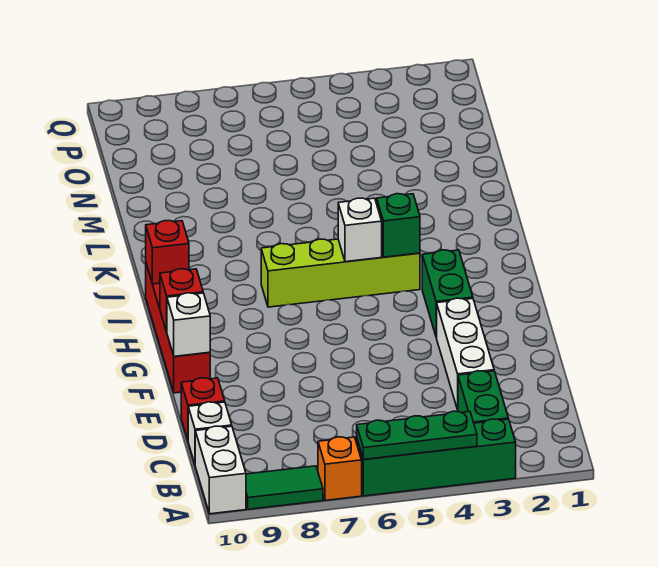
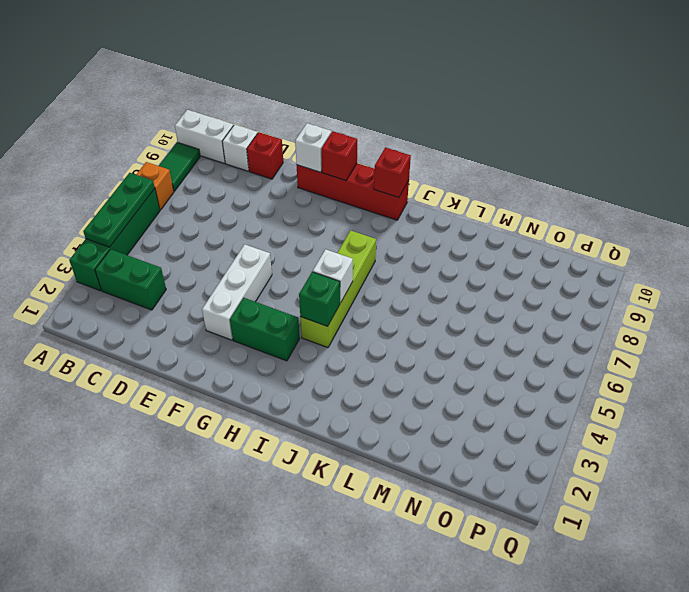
white 1x3 brick [436,298,494,410] -> white 1x3 brick turned to [202,244,272,340]

